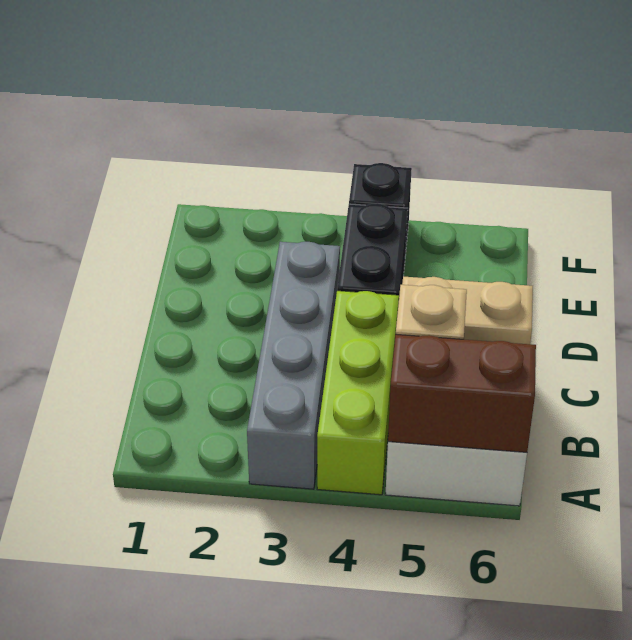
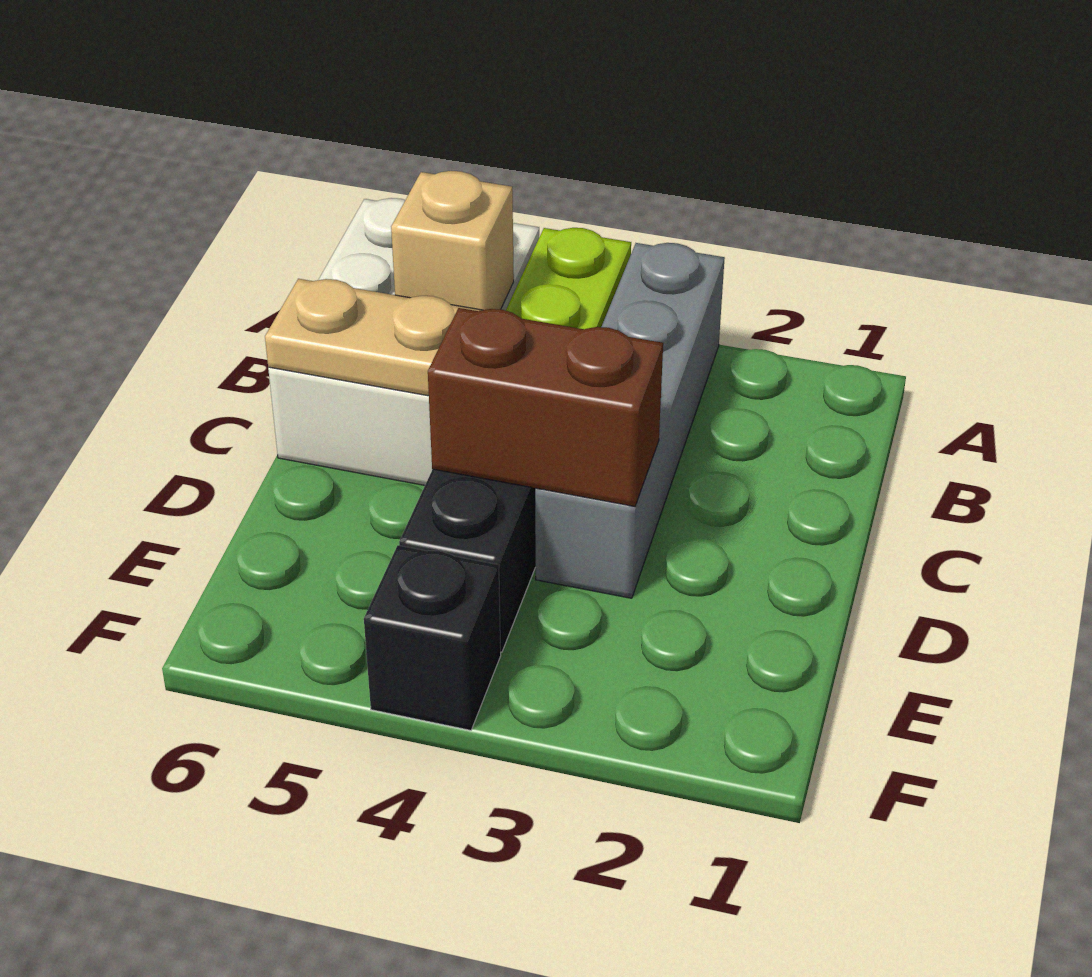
brown 1x2 brick [388,334,536,452] -> brown 1x2 brick moved to [428,308,663,506]

